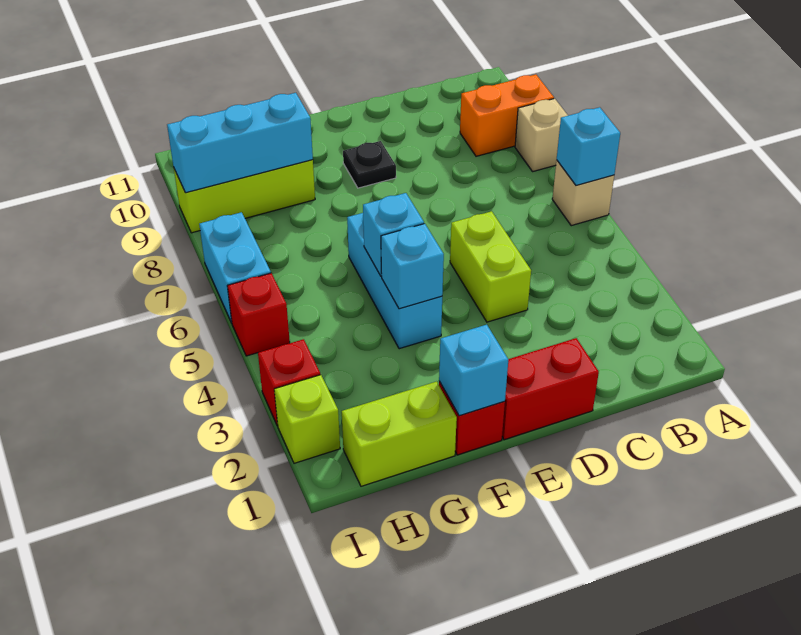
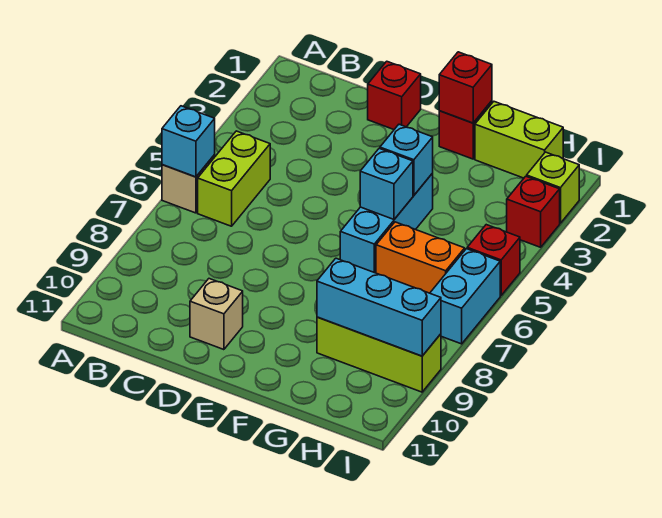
tan 1x1 brick [515,99,568,171] -> tan 1x1 brick moved to [190,279,243,350]
orange 1x2 brick [460,74,554,156] -> orange 1x2 brick moved to [376,222,465,293]
red 1x2 brick [502,338,599,440] -> red 1x1 brick [368,61,421,129]
lime 1x2 brick [450,211,531,322] -> lime 1x2 brick moved to [198,131,270,226]
black 1x1 plate [343,141,396,188] -> none
cyan 1x1 brick [439,325,508,416] -> red 1x1 brick [439,52,492,123]

